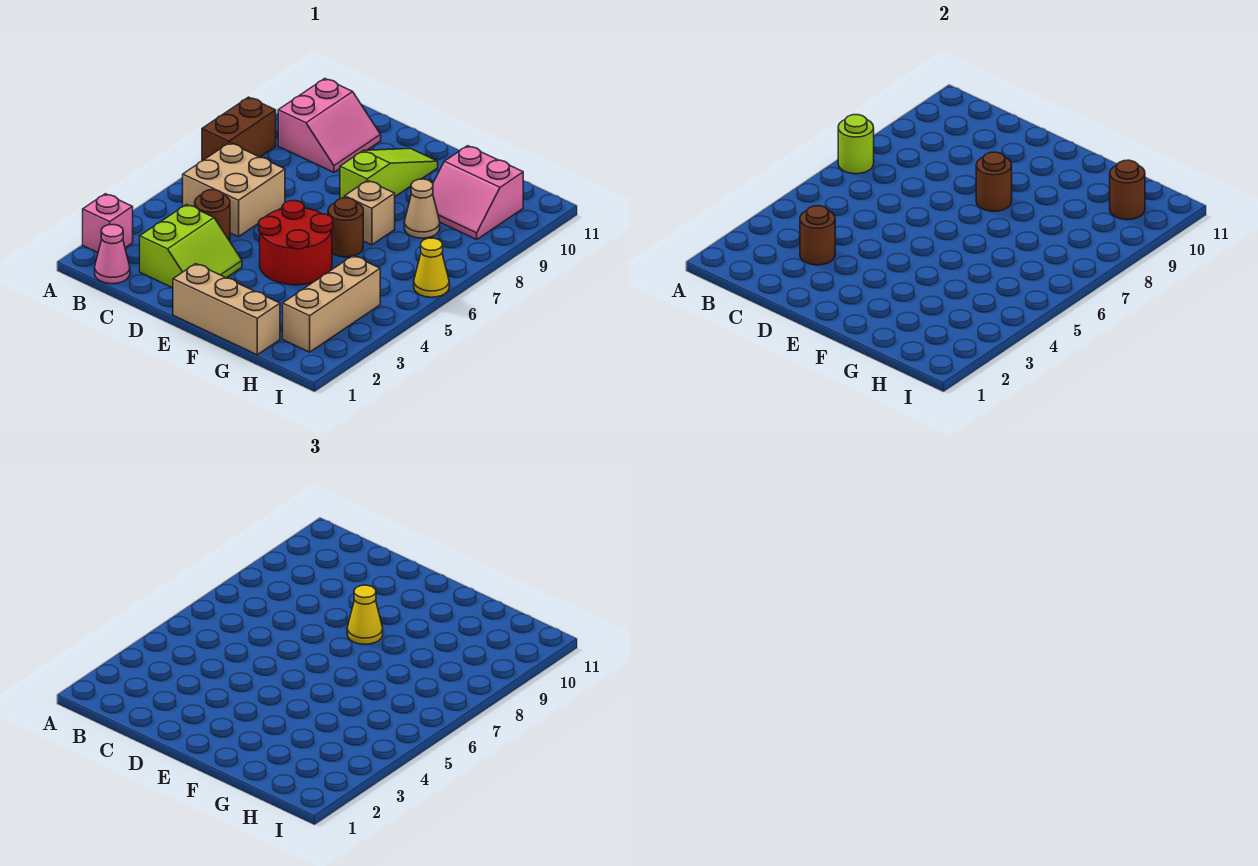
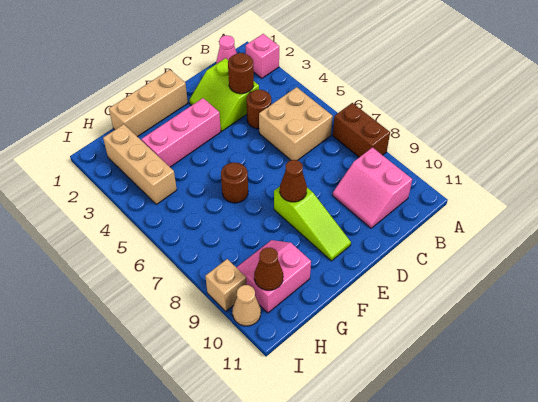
lime 1x1 round brick [838,115,874,174] -> none
none -> pink 1x3 brick [142,98,221,167]
red 2x2 round brick [259,201,333,285] -> none
brown 1x1 round brick [976,152,1012,211] -> brown 1x1 cone [280,160,307,202]
yellow 1x1 cone [347,585,383,644] -> none
tan 1x1 brick [345,180,395,245] -> tan 1x1 brick moved to [205,259,247,311]
tan 1x1 cone [404,179,440,238] -> tan 1x1 cone moved to [232,285,261,326]
brown 1x1 round brick [1110,160,1145,220] -> brown 1x1 cone [254,248,283,290]
yellow 1x1 cone [414,238,449,297] -> none

